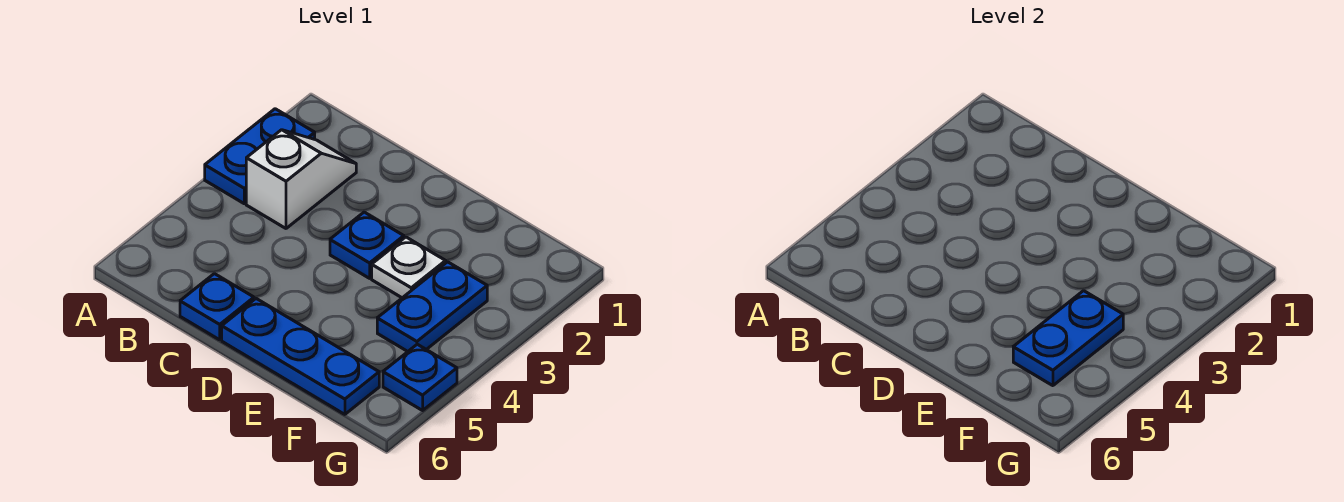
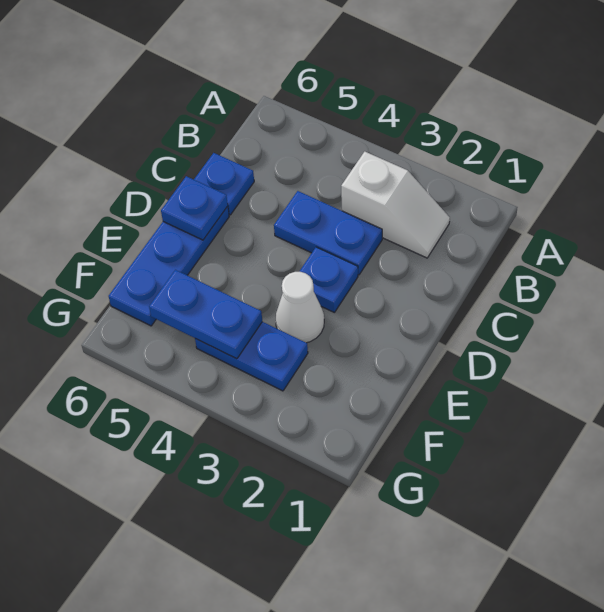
blue 1x2 plate [205,109,315,204] -> blue 1x2 plate moved to [274,191,382,275]
white 1x1 plate [372,237,446,298] -> white 1x1 cone [276,272,324,343]
blue 1x1 plate [383,344,457,410] -> blue 1x1 plate moved to [161,176,228,240]

